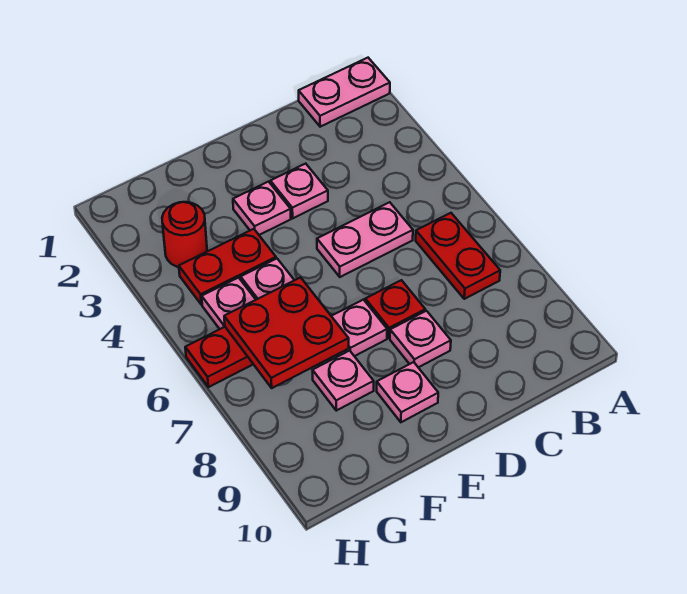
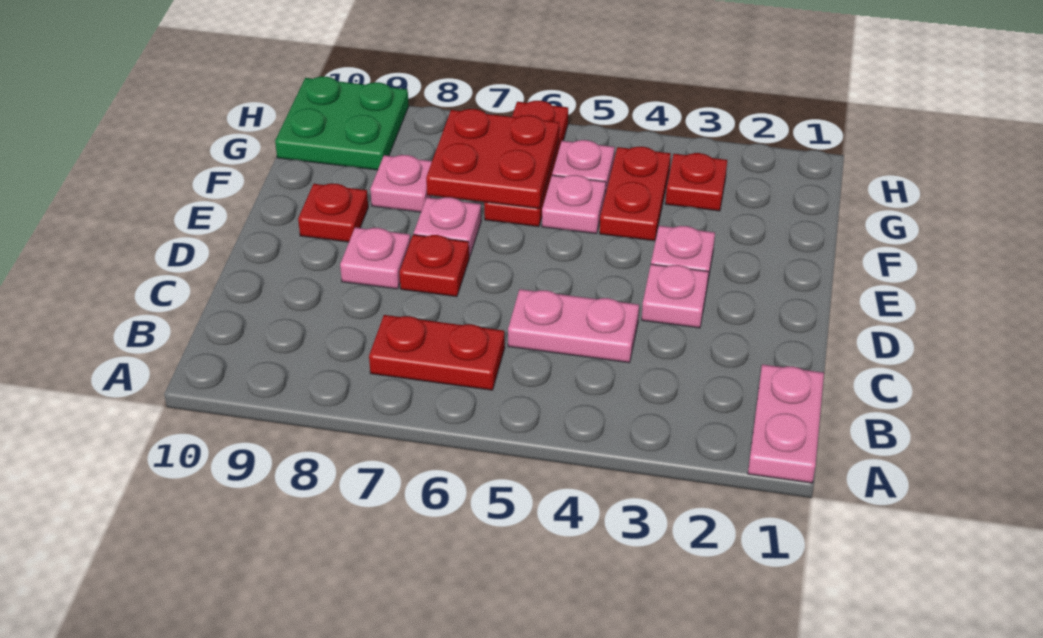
pink 1x2 plate [317,202,413,277] -> pink 1x2 plate turned to [508,289,639,363]
pink 1x1 plate [377,362,438,422] -> red 1x1 plate [298,184,368,242]
red 1x1 round brick [162,202,207,267] -> red 1x1 plate [665,153,727,211]
none -> green 2x2 plate [275,76,409,170]

